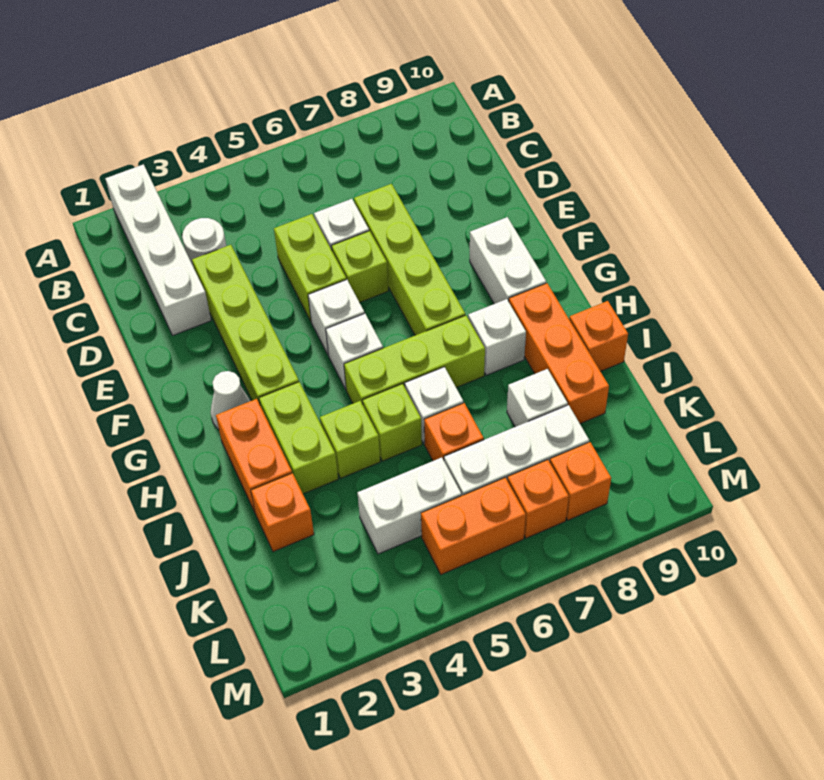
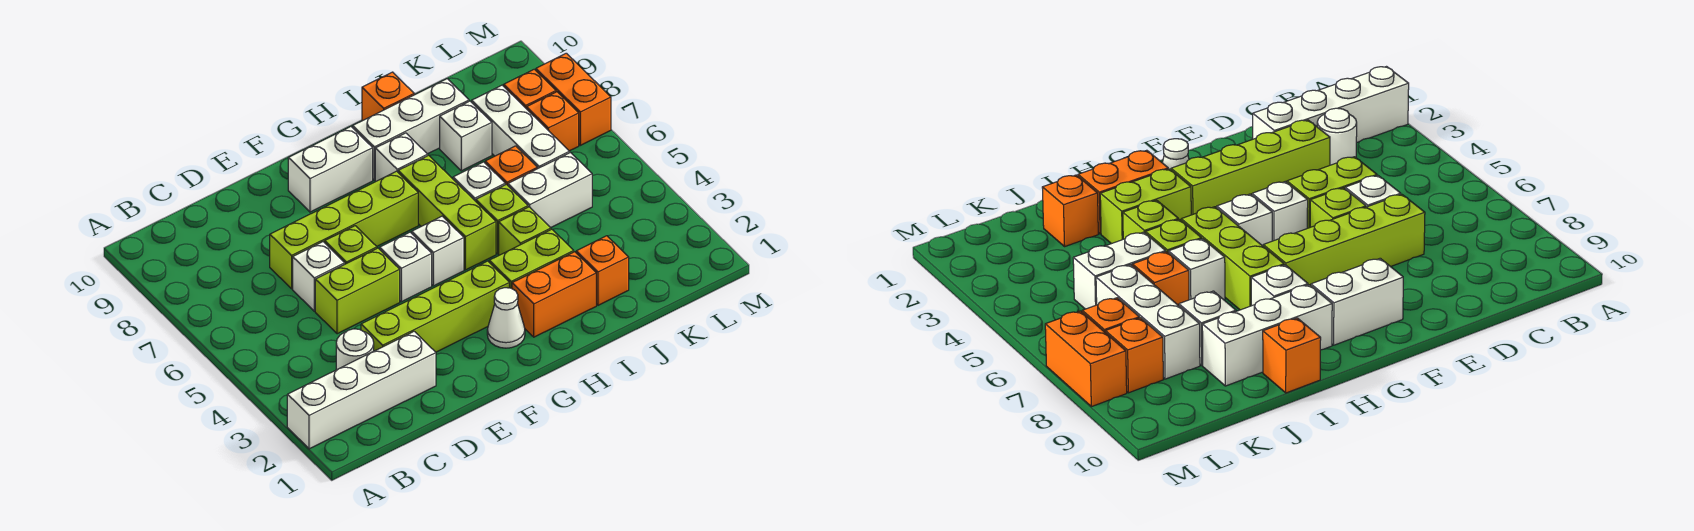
orange 1x3 brick [509,283,609,424] -> white 1x3 brick [353,79,469,180]
white 1x2 brick [357,458,461,554] -> white 1x2 brick turned to [508,153,592,228]
orange 1x2 brick [421,478,526,575] -> orange 1x2 brick moved to [536,53,611,145]

